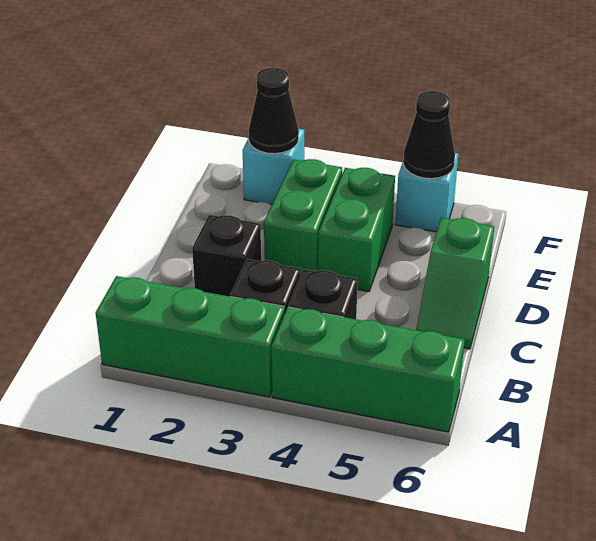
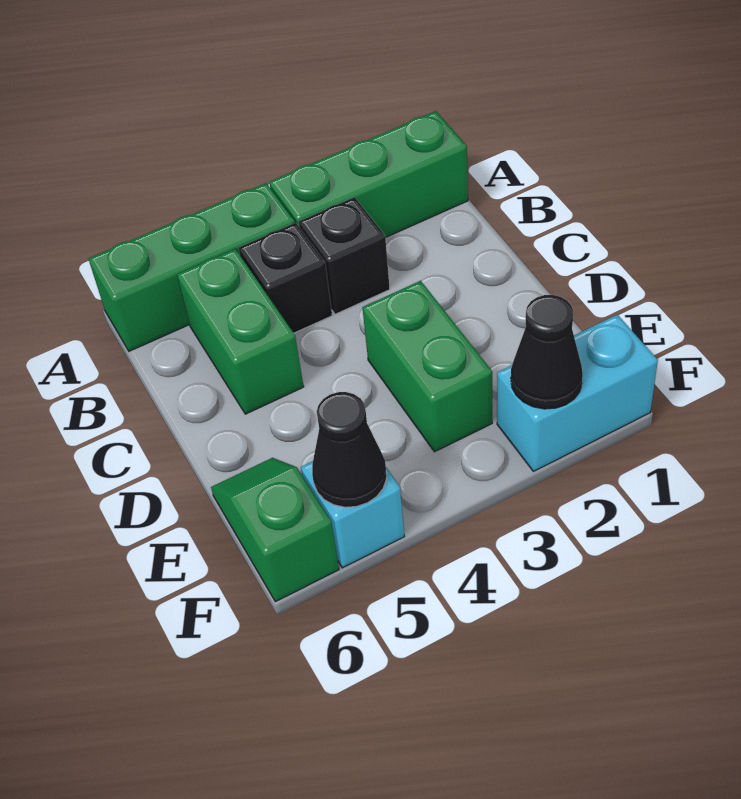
black 1x1 brick [192,215,261,296] -> none
green 1x2 slope [416,218,494,349] -> green 1x2 slope moved to [211,458,339,602]
green 1x2 brick [318,168,395,292] -> green 1x2 brick moved to [177,249,304,414]
cyan 1x1 brick [243,129,304,204] -> cyan 1x2 brick [497,315,658,471]

